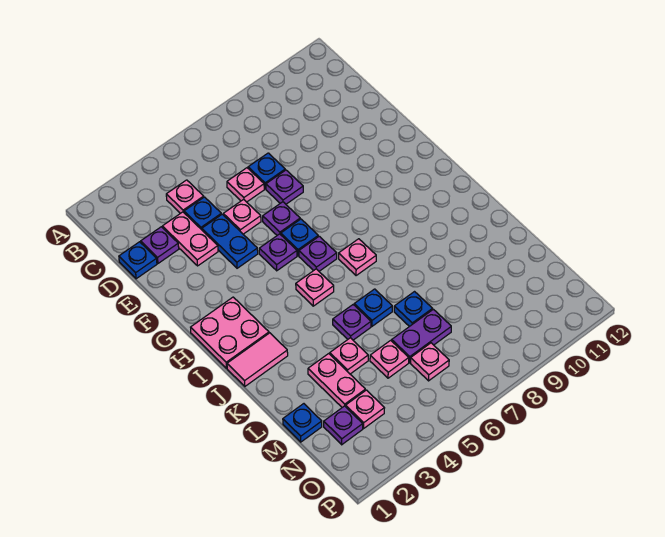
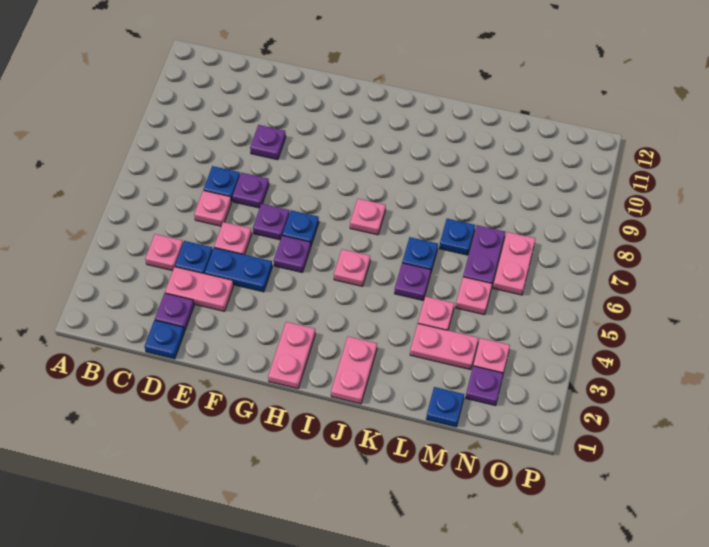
pink 2x2 plate [191,297,269,368] -> pink 1x2 plate [268,322,315,389]
purple 1x1 plate [299,236,337,271] -> purple 1x1 plate moved to [250,125,286,160]
pink 1x2 tile [227,333,288,386] -> pink 1x2 plate [331,337,377,404]
pink 1x1 plate [411,343,449,381] -> pink 1x2 plate [493,232,535,295]

